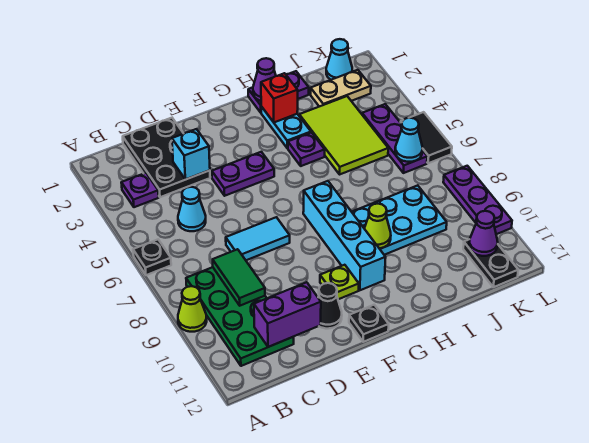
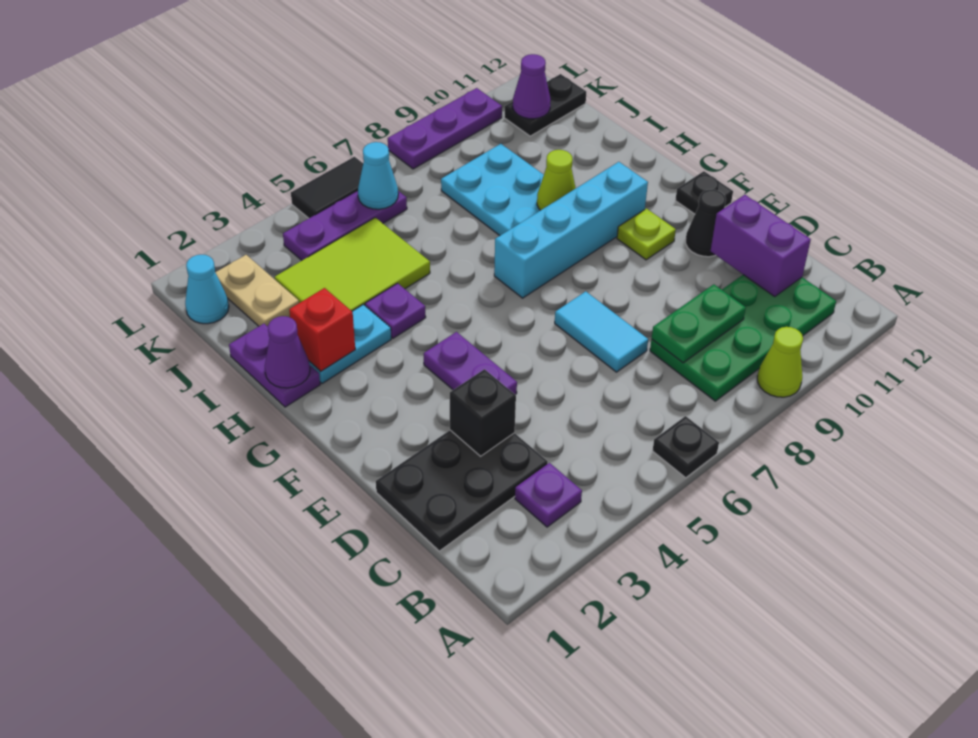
cyan 1x1 cone [178,187,206,231] -> none
green 1x2 tile [213,249,265,306] -> green 1x2 plate [652,284,746,363]
cyan 1x1 brick [172,129,210,180] -> black 1x1 brick [450,369,516,456]

